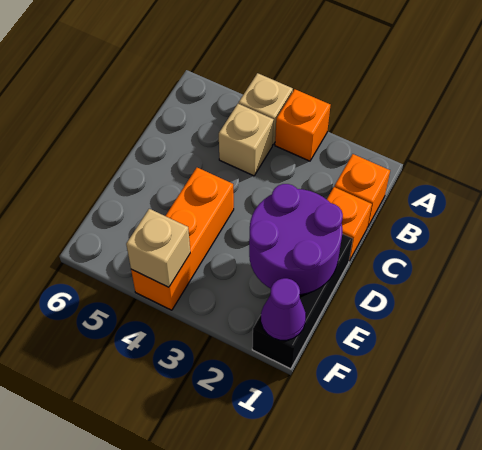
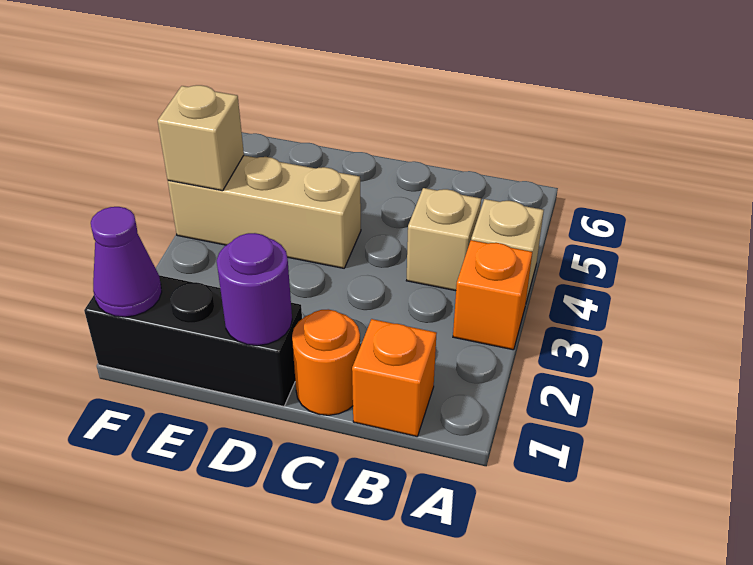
orange 1x1 brick [327,187,372,261] -> orange 1x1 round brick [292,309,360,415]
purple 2x2 round brick [249,184,343,295] -> purple 1x1 round brick [217,233,292,346]
orange 1x3 brick [131,168,234,310] -> tan 1x3 brick [168,155,361,268]

